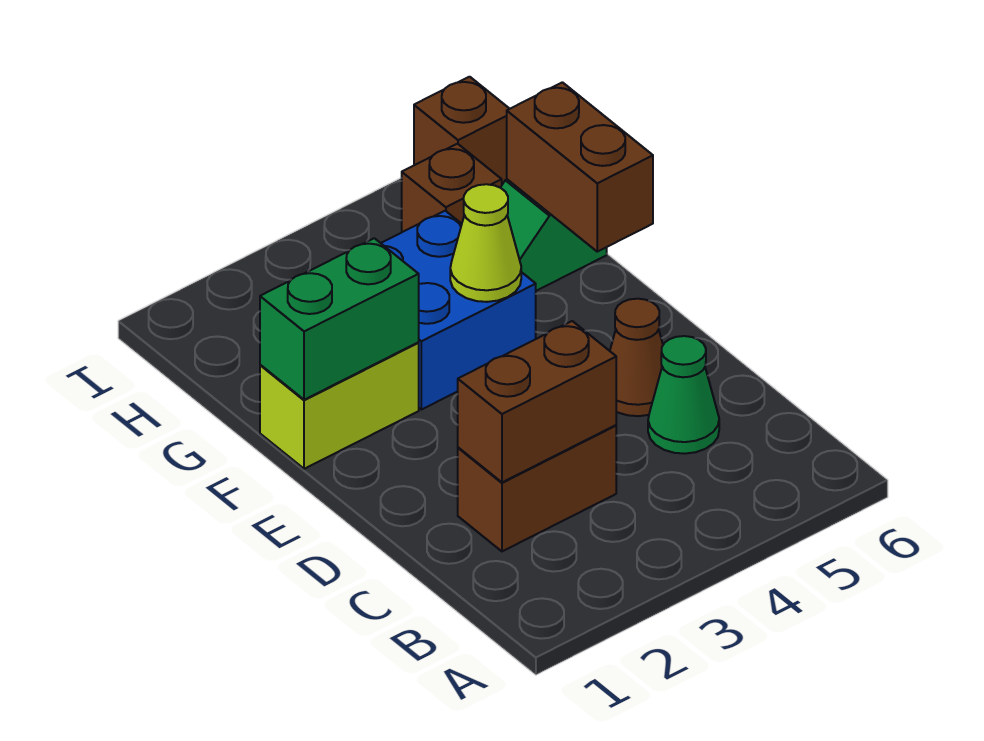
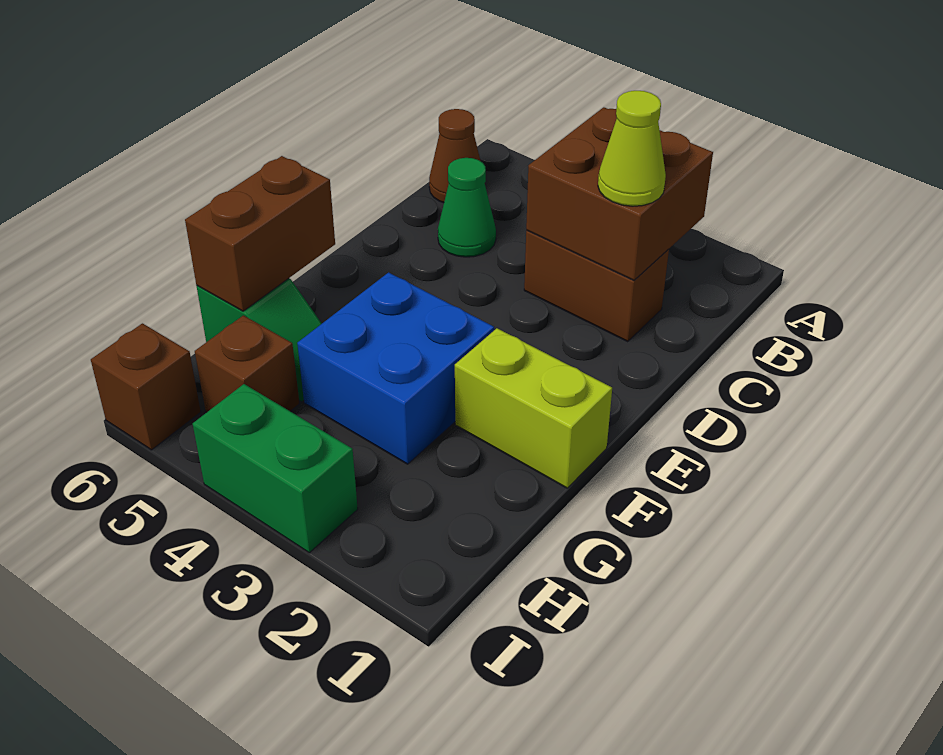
brown 1x2 brick [458,321,616,482] -> brown 2x2 brick [526,107,713,280]
brown 1x1 cone [610,299,663,416] -> brown 1x1 cone moved to [429,109,480,203]
green 1x2 brick [260,238,419,400] -> green 1x2 brick moved to [193,384,358,553]
lime 1x1 cone [450,184,521,302] -> lime 1x1 cone moved to [598,91,666,206]

